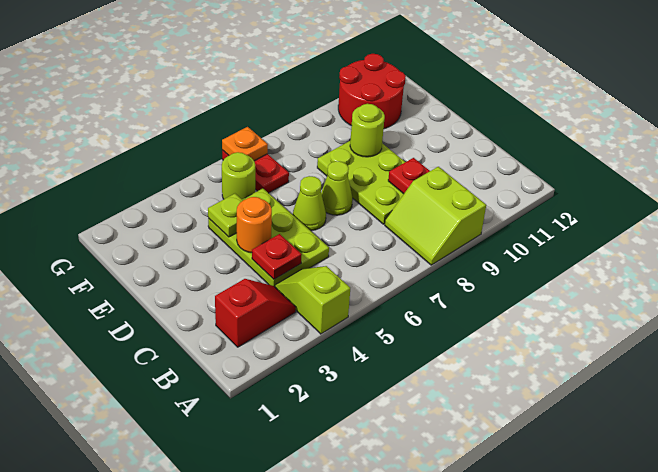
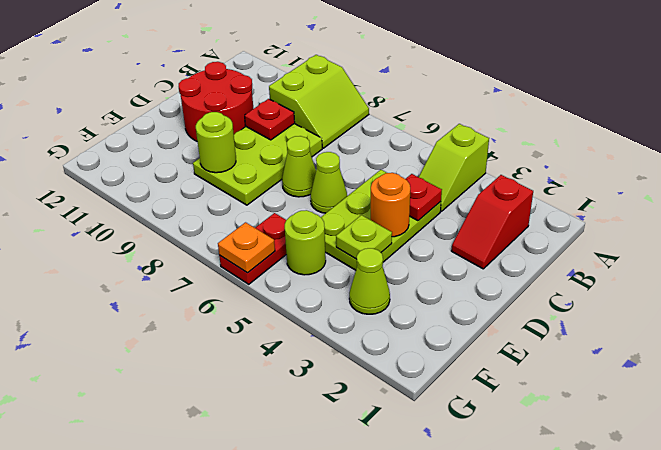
red 1x2 slope [215,279,296,347] -> red 1x2 slope turned to [451,175,533,269]
none -> lime 1x1 cone [349,248,390,314]
red 2x2 round brick [338,54,406,129] -> red 2x2 round brick moved to [179,62,253,141]

